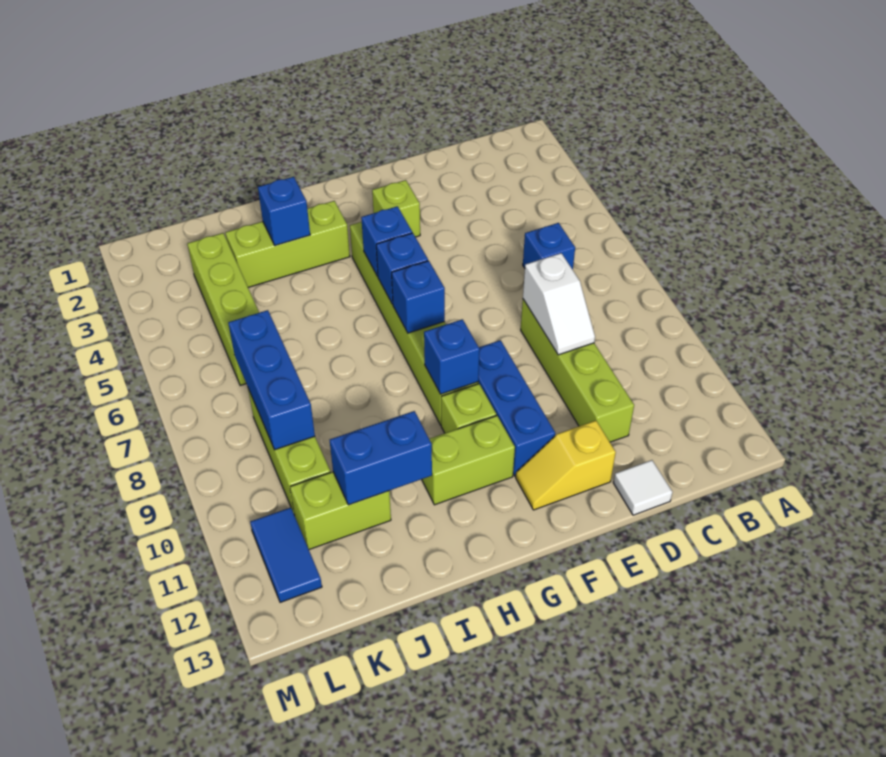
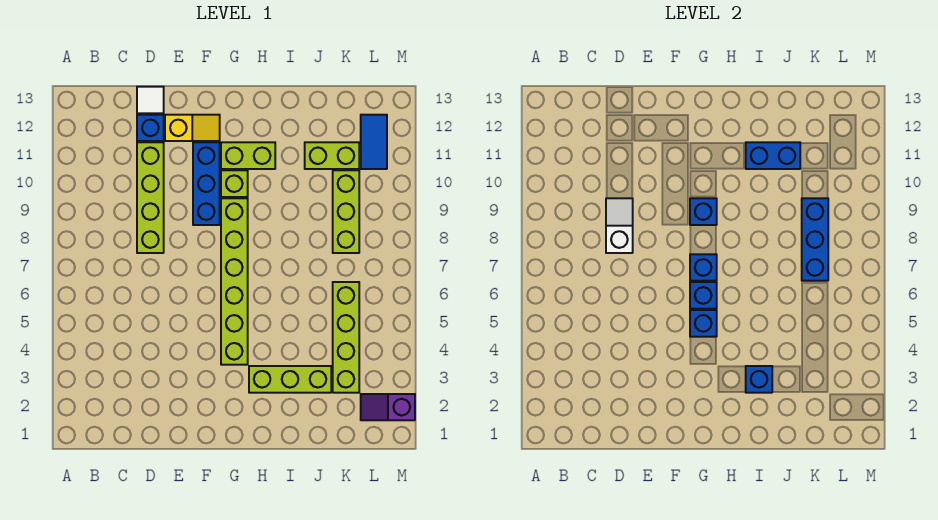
blue 1x1 brick [523,223,575,269] -> blue 1x1 brick moved to [137,115,164,141]
lime 1x1 brick [372,180,420,237] -> none
none -> purple 1x2 slope [361,394,415,420]

